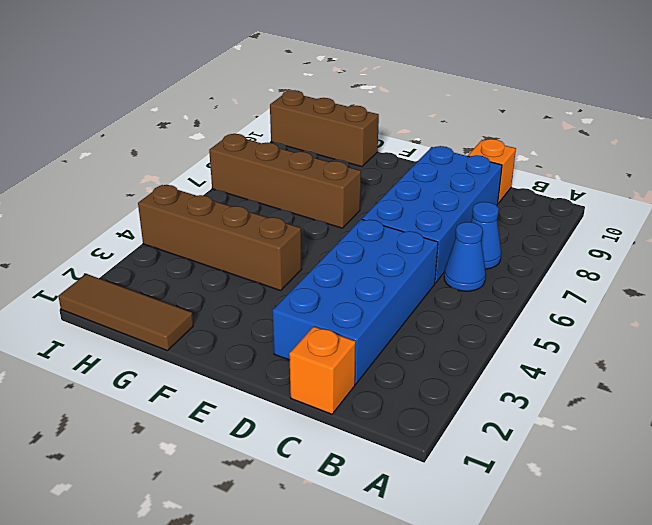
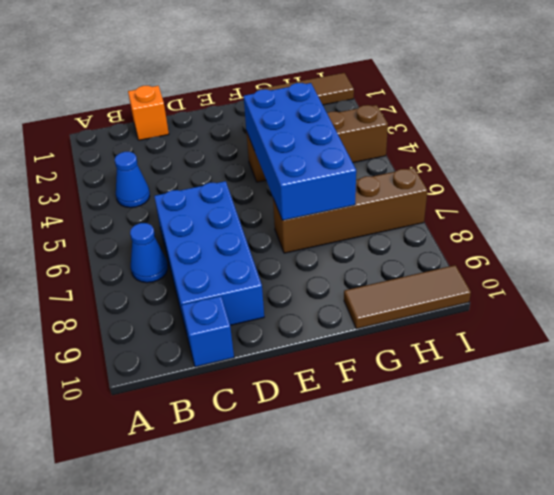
blue 1x1 cone [444,222,486,291] -> blue 1x1 cone moved to [115,152,150,208]
blue 2x4 brick [272,219,438,384] -> blue 2x4 brick moved to [244,83,356,220]
orange 1x1 brick [468,139,516,203] -> blue 1x1 brick [182,296,234,367]
brown 1x3 brick [270,90,379,167] -> brown 1x3 tile [344,265,471,329]

